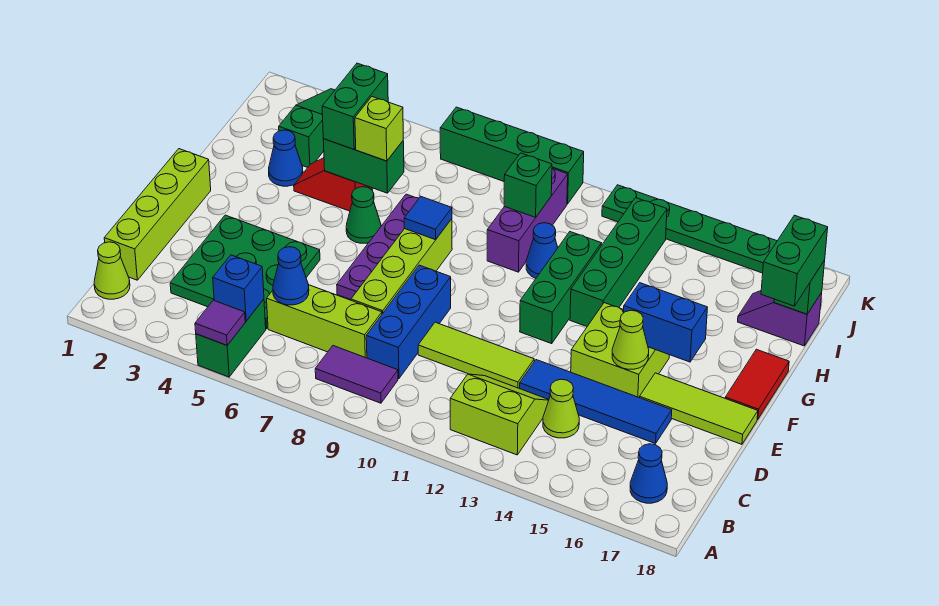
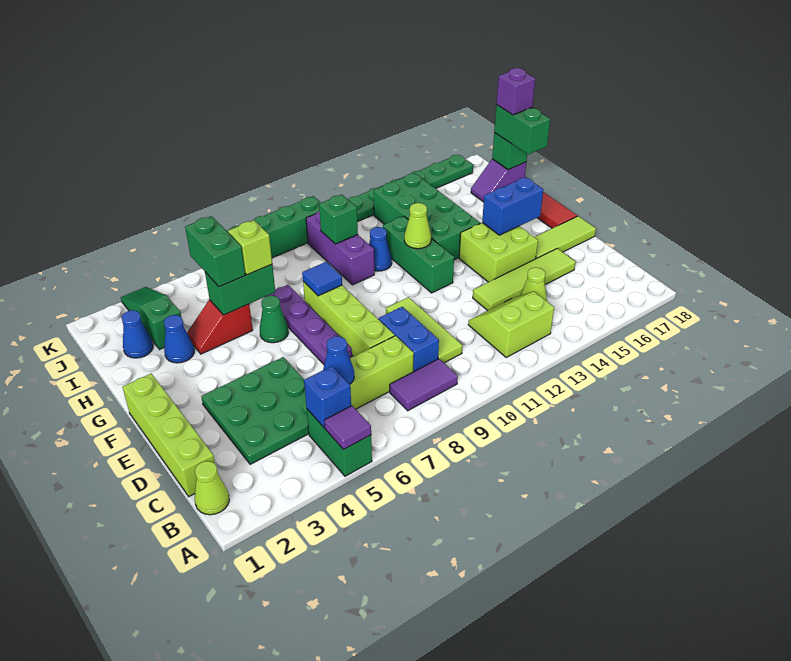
blue 1x1 cone [630,444,667,503] -> blue 1x1 cone moved to [121,310,153,358]
blue 1x3 brick [366,265,451,379] -> blue 1x2 brick [379,307,439,372]
lime 1x3 tile [418,322,534,389] -> lime 1x3 tile turned to [386,297,462,363]
blue 1x4 tile [520,360,672,444] -> lime 1x4 tile [473,248,575,311]
lime 1x1 cone [612,310,649,369] -> lime 1x1 cone moved to [404,203,431,249]
green 1x4 brick [570,198,667,326] -> green 2x4 brick [373,173,480,260]
none -> purple 1x1 brick [497,68,535,115]

